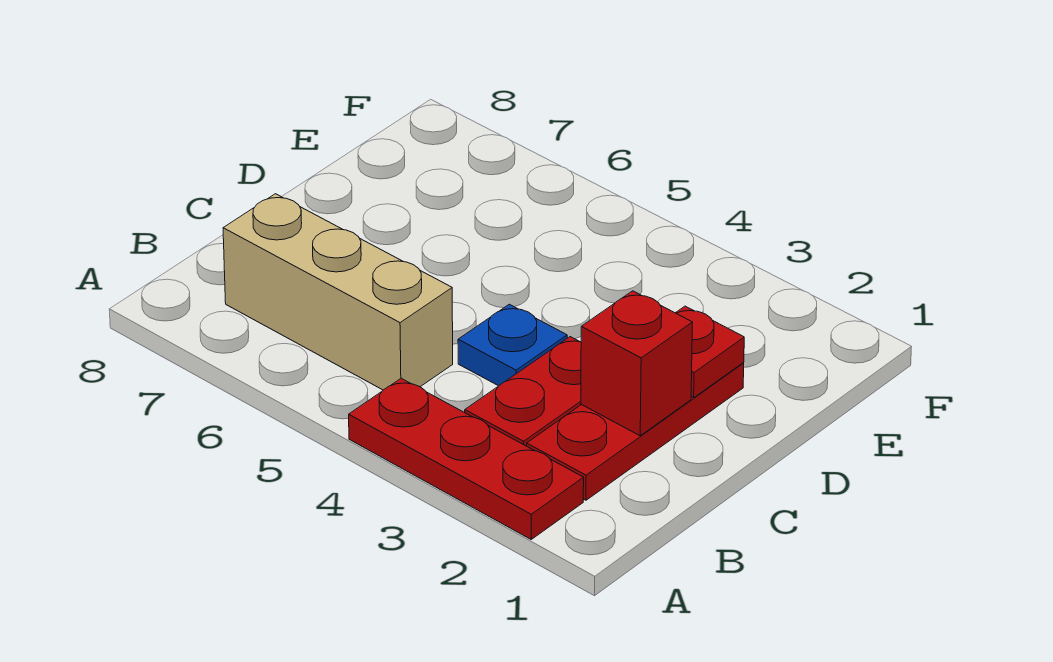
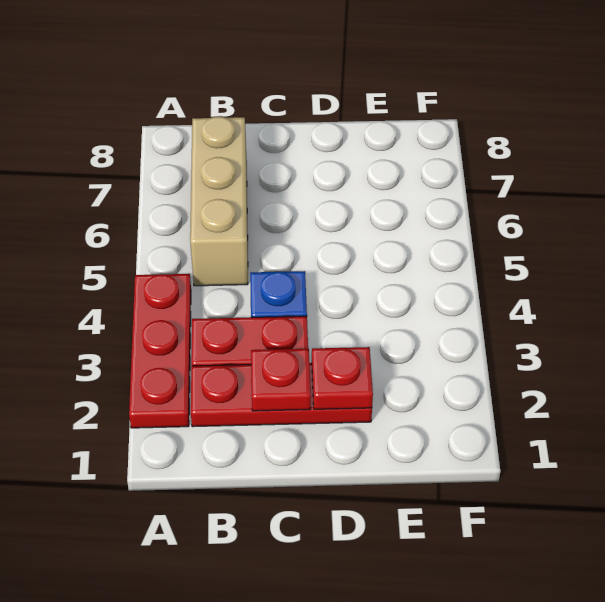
red 1x1 brick [581,291,692,436] -> red 1x1 plate [251,349,311,411]

